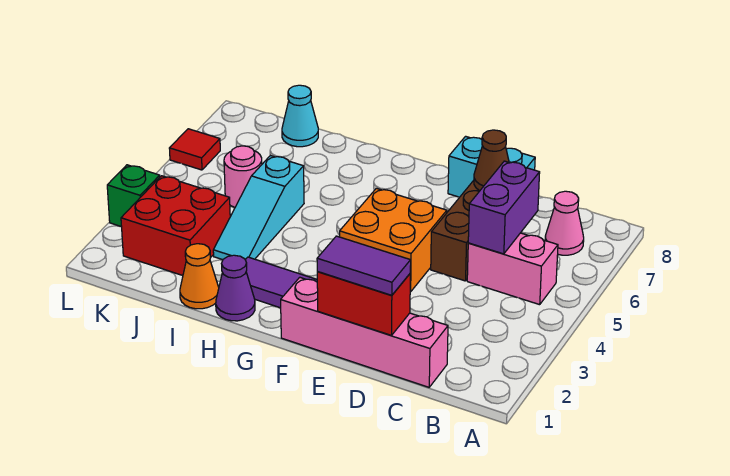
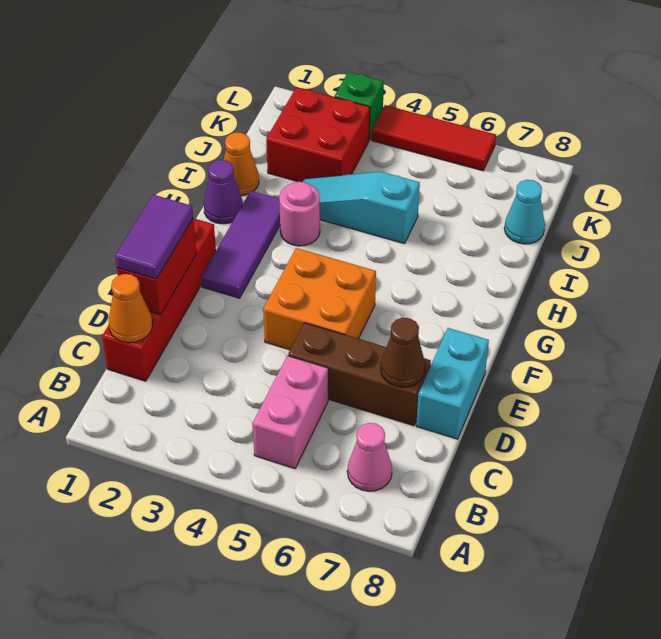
pink 1x4 brick [281,277,448,387] -> red 1x4 brick [102,218,216,381]
none -> orange 1x1 cone [109,274,152,343]
purple 1x2 brick [468,161,540,254] -> none
pink 1x1 round brick [224,146,262,207] -> pink 1x1 round brick moved to [279,182,320,246]
red 1x1 tile [169,129,220,170] -> red 1x3 tile [372,105,496,171]

